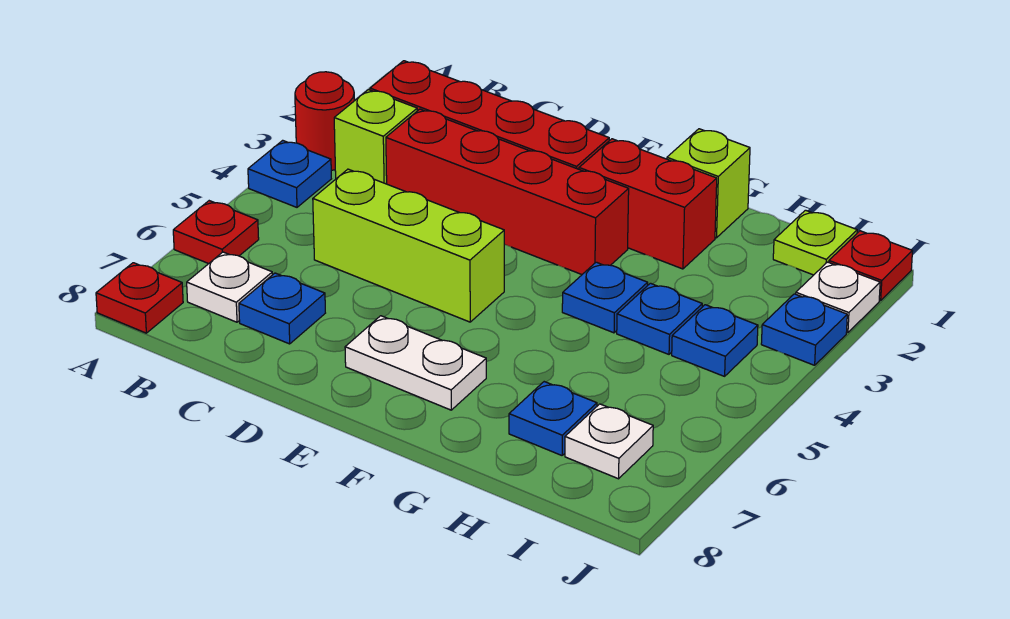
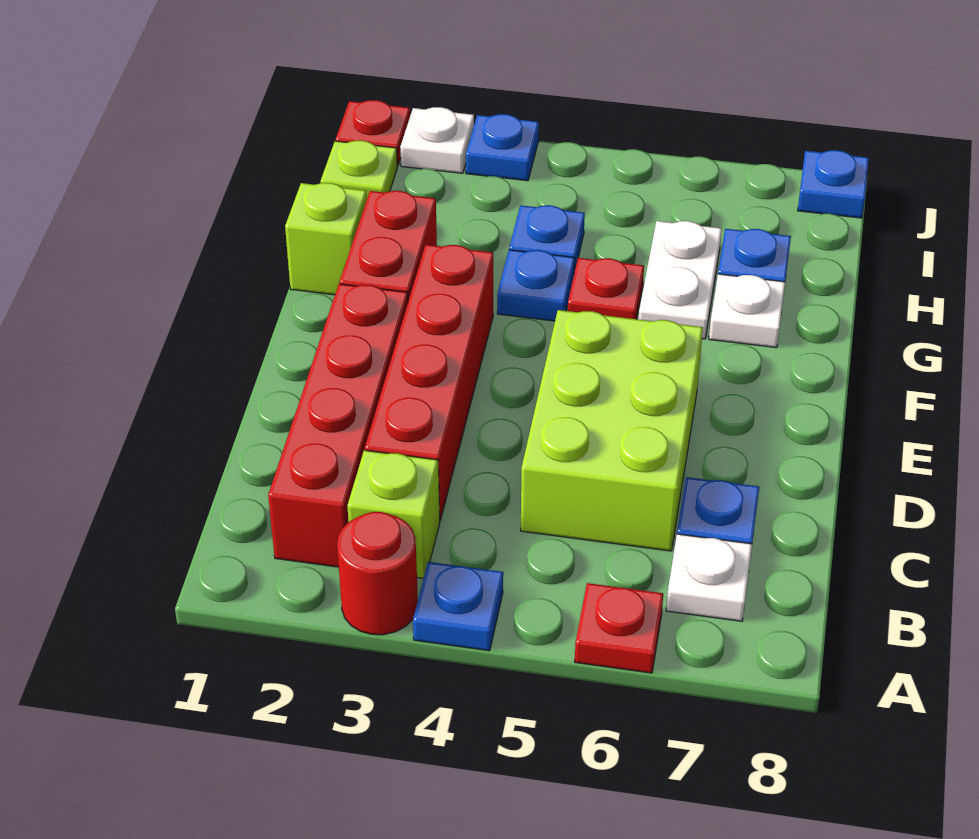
red 1x1 plate [96,263,183,333] -> red 1x1 plate moved to [568,258,644,319]
lime 1x3 brick [313,169,504,322] -> lime 2x3 brick [521,310,703,551]
white 1x2 plate [345,316,486,410] -> white 1x2 plate moved to [639,221,722,339]
blue 1x1 plate [672,305,758,376] -> blue 1x1 plate moved to [798,150,869,218]
white 1x1 plate [565,404,653,479] -> white 1x1 plate moved to [709,274,785,348]

